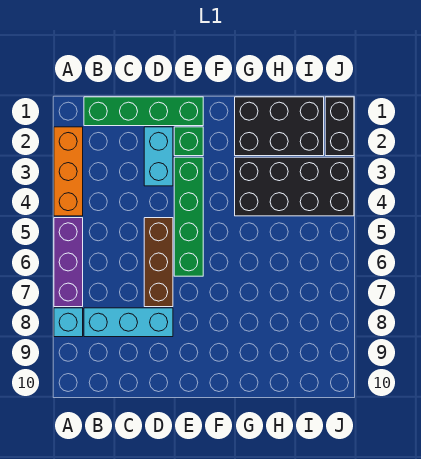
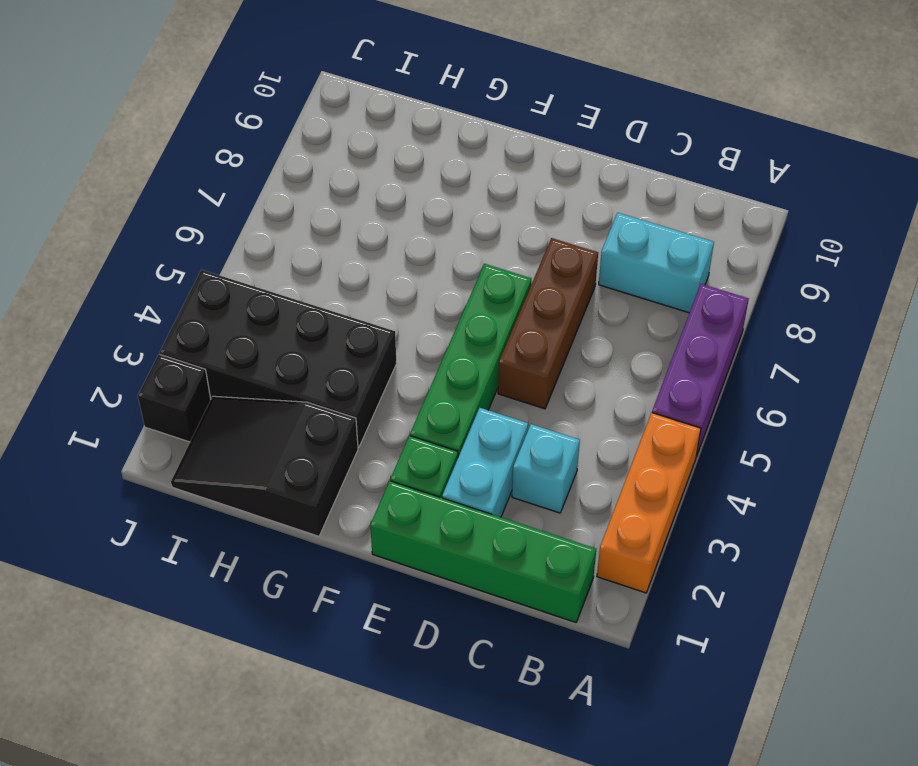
cyan 1x1 brick [54,308,83,337] -> cyan 1x1 brick moved to [512,424,580,513]
cyan 1x3 brick [84,308,173,337] -> cyan 1x2 brick [599,213,714,313]
black 2x3 brick [235,97,324,156] -> black 2x3 slope [171,396,358,536]
black 1x2 brick [325,97,354,156] -> black 1x1 brick [138,354,211,442]

